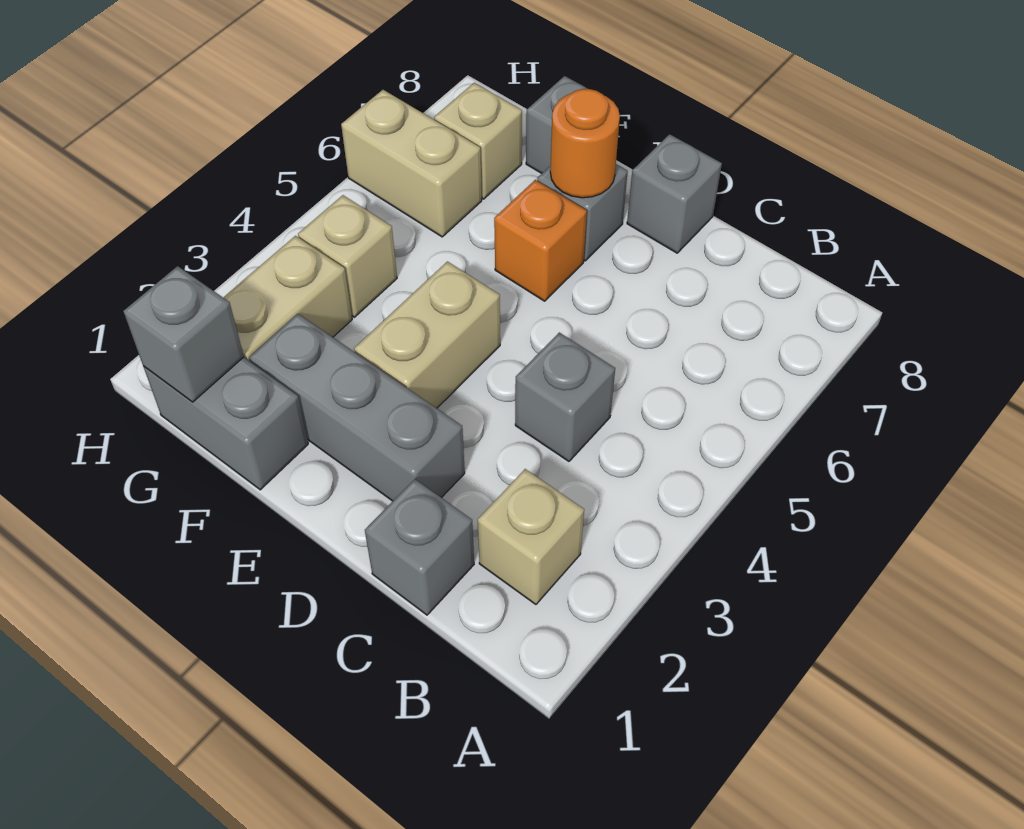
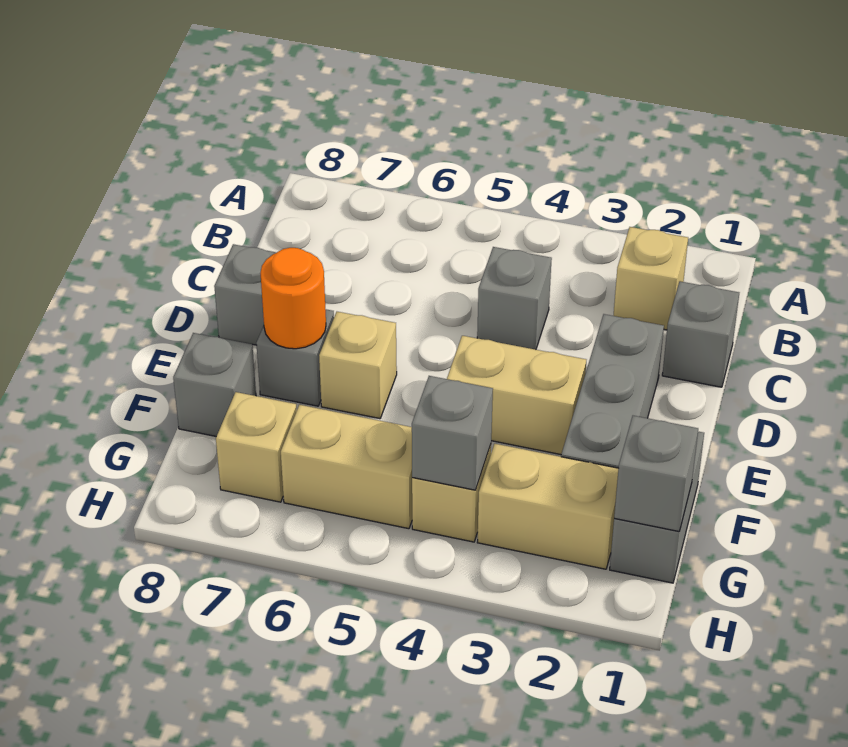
orange 1x1 brick [494,180,587,301] -> tan 1x1 brick [319,312,397,419]
none -> grey 1x1 brick [412,376,493,490]
tan 1x2 brick [341,90,482,237] -> tan 1x2 brick turned to [281,405,412,529]

